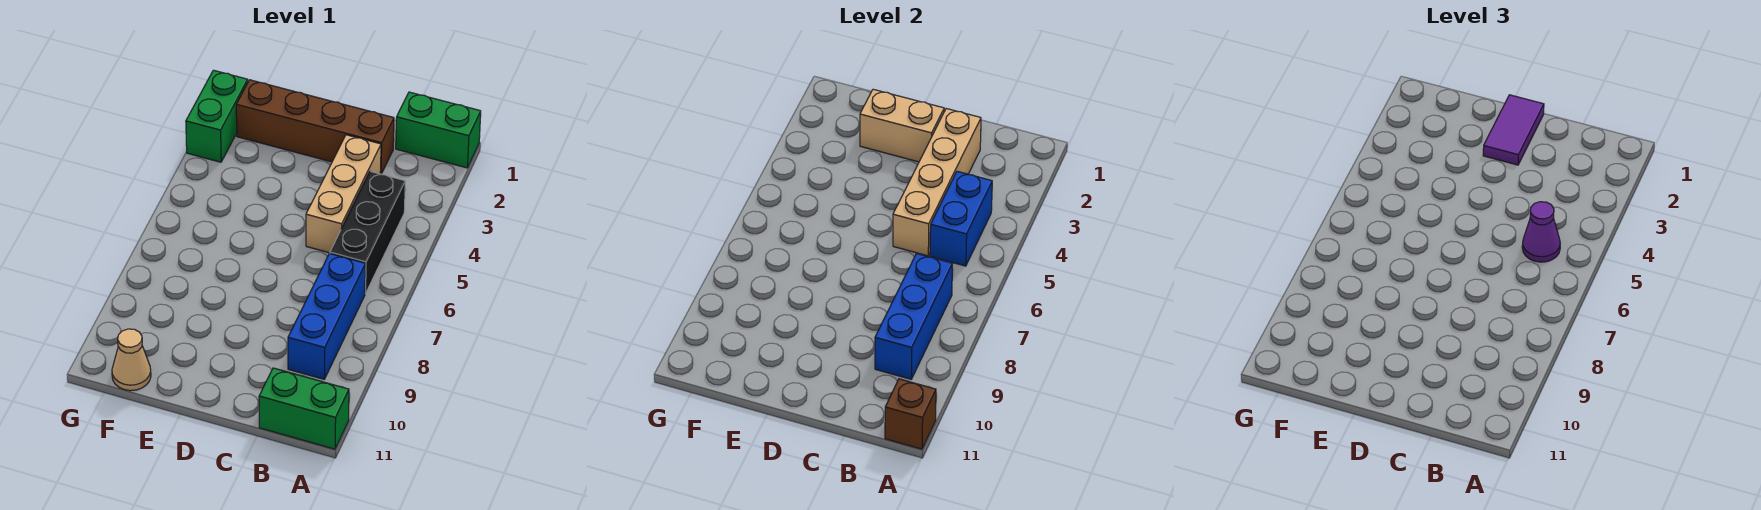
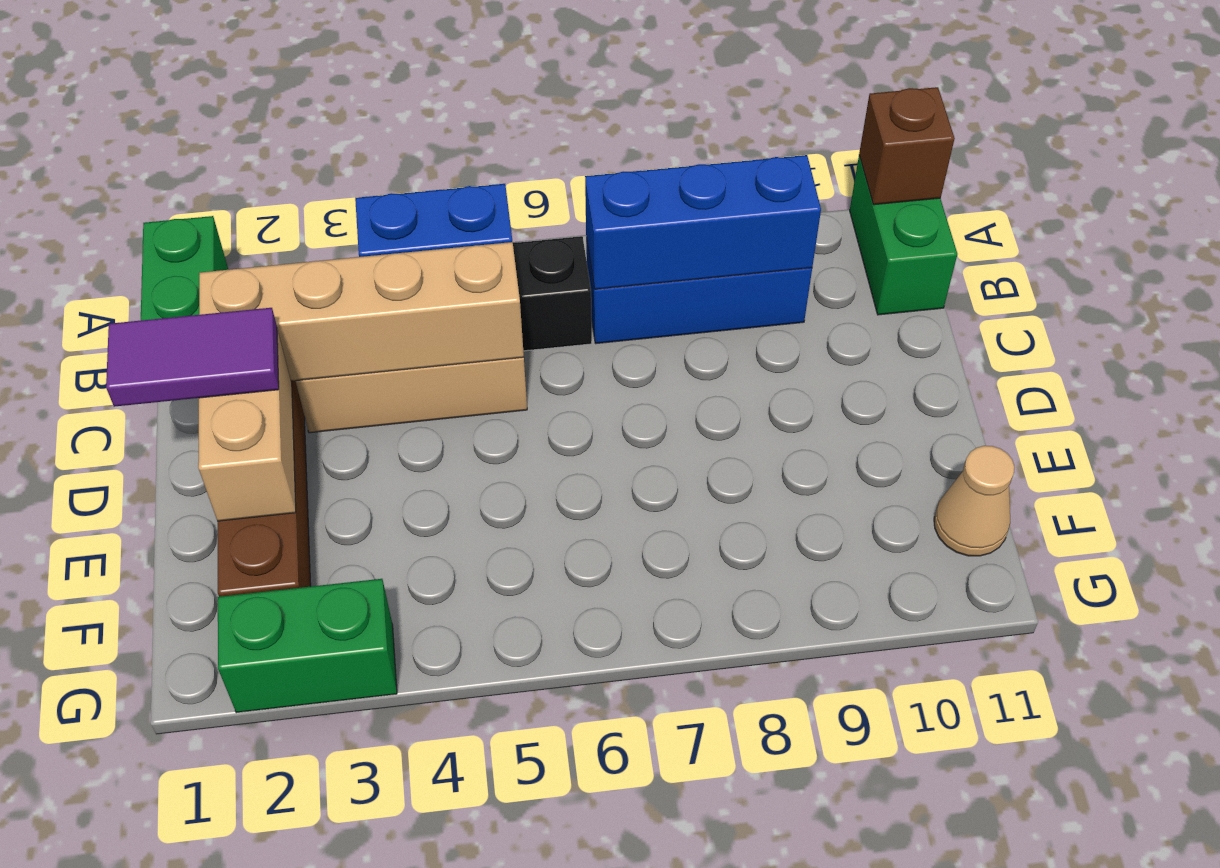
purple 1x1 cone [1522,202,1560,262] -> none

